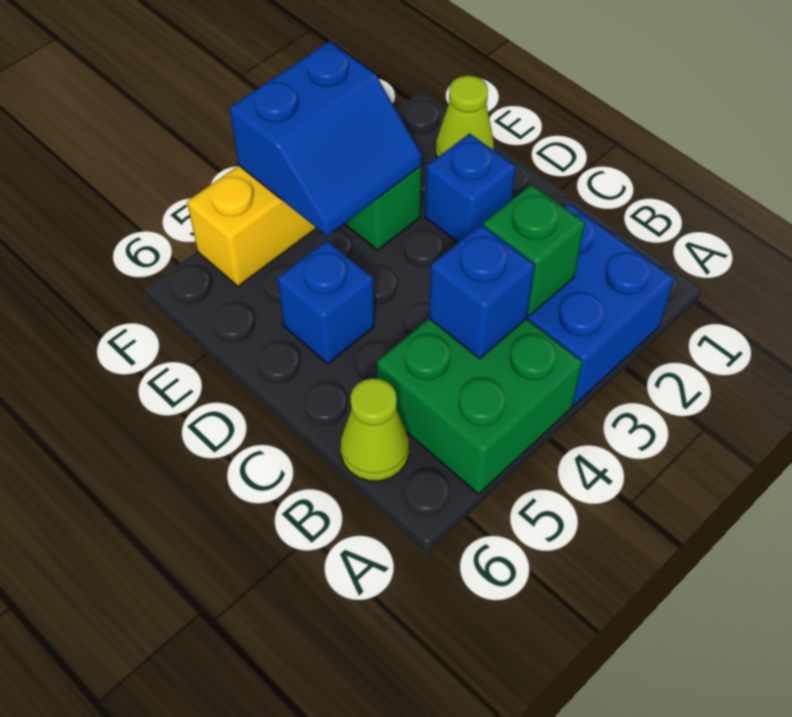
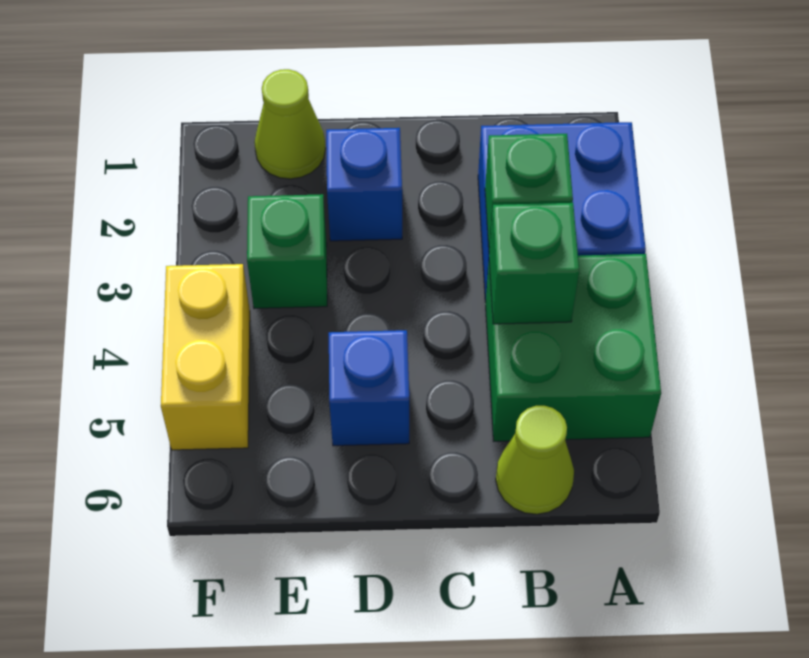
blue 1x1 brick [429,225,535,359] -> green 1x1 brick [489,203,579,324]
blue 2x2 slope [229,41,422,236] -> none

